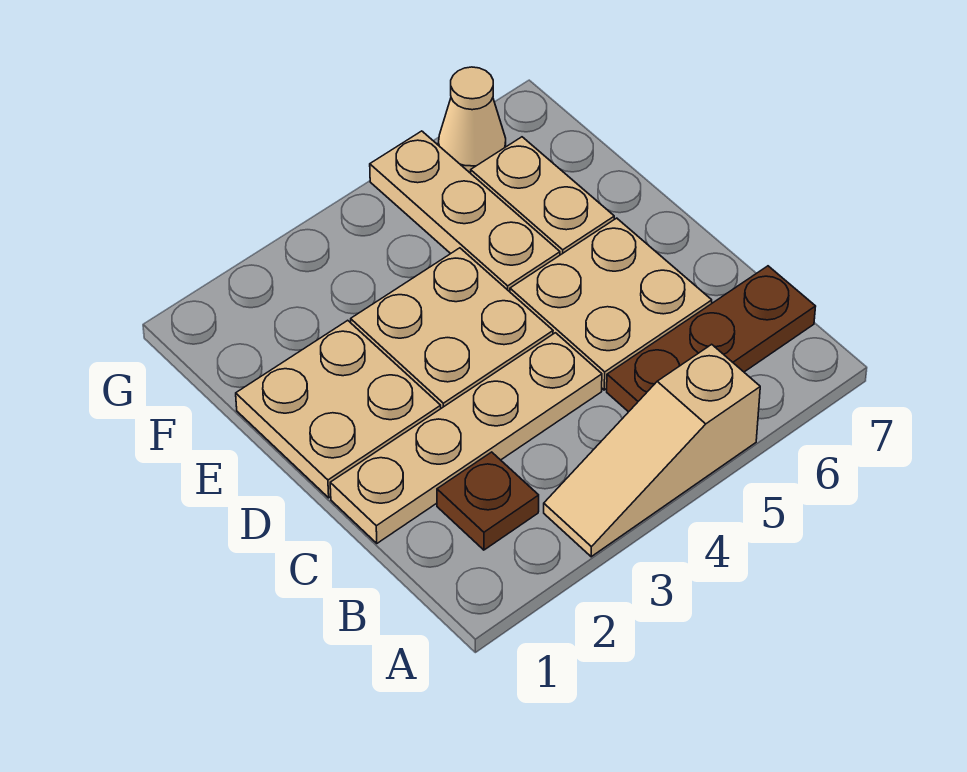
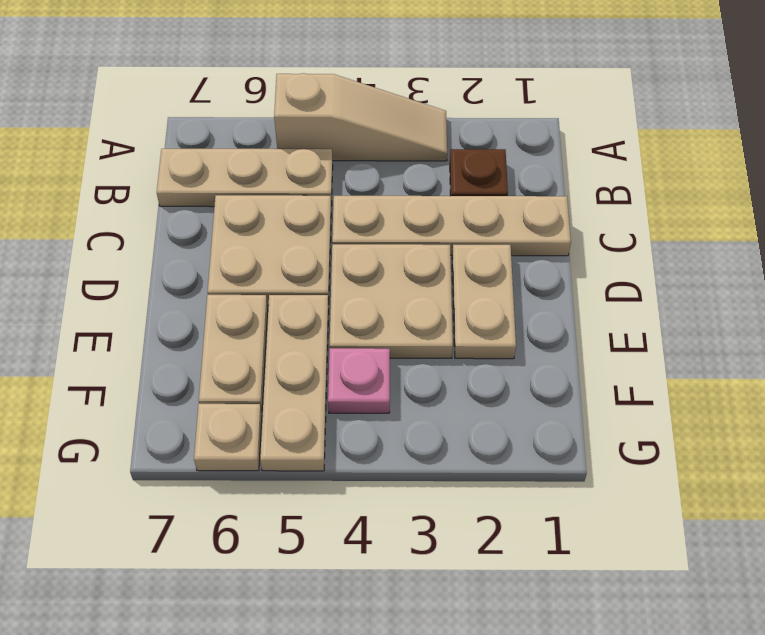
brown 1x3 plate [607,266,816,412] -> tan 1x3 plate [157,149,333,207]
tan 2x2 plate [236,320,441,498] -> tan 1x2 plate [452,245,516,359]
none -> pink 1x1 plate [328,348,390,413]
tan 1x1 cone [438,67,506,173] -> tan 1x1 plate [194,404,262,471]

